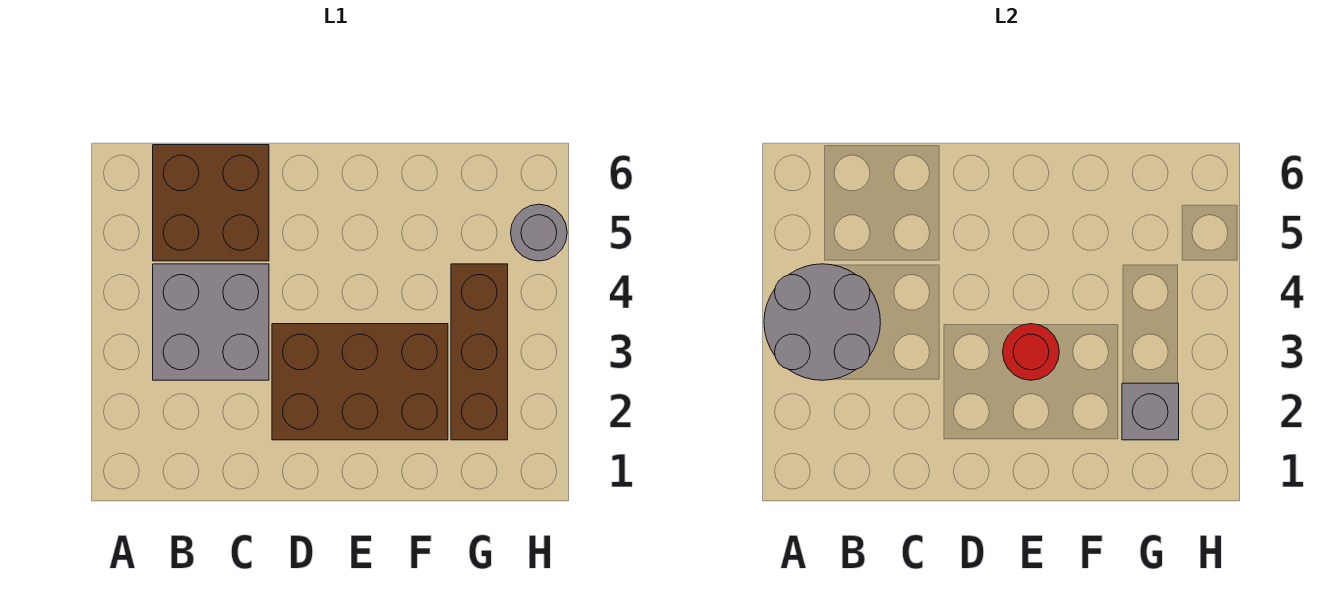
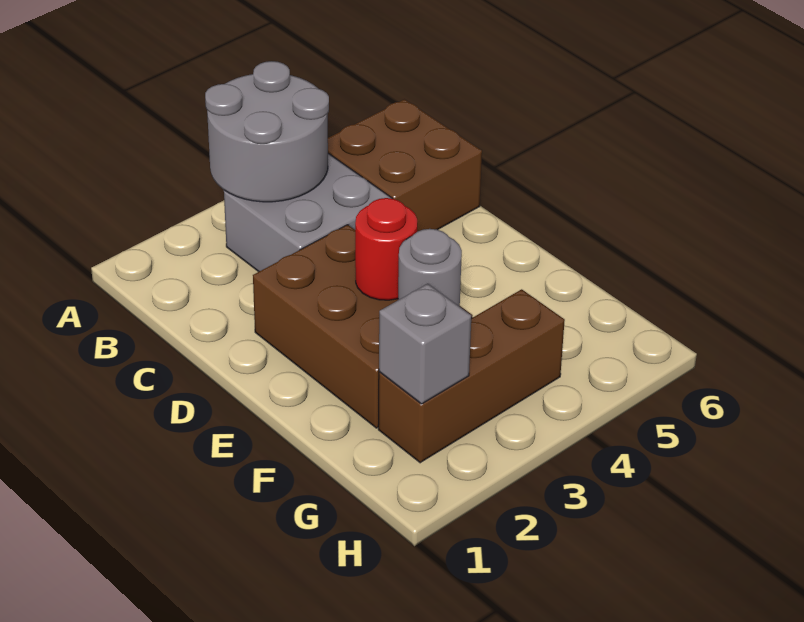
grey 1x1 round brick [511,204,567,261] -> grey 1x1 round brick moved to [398,229,462,307]

